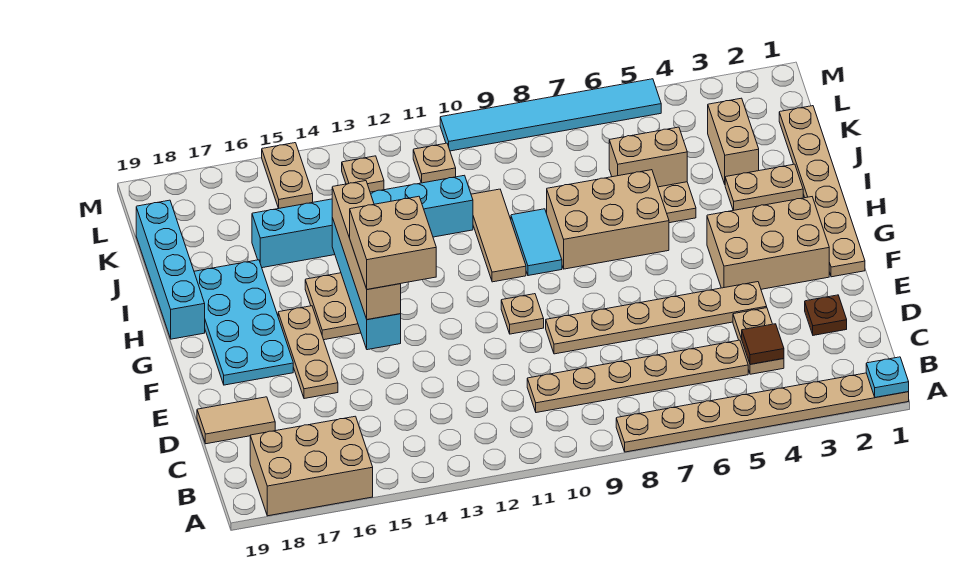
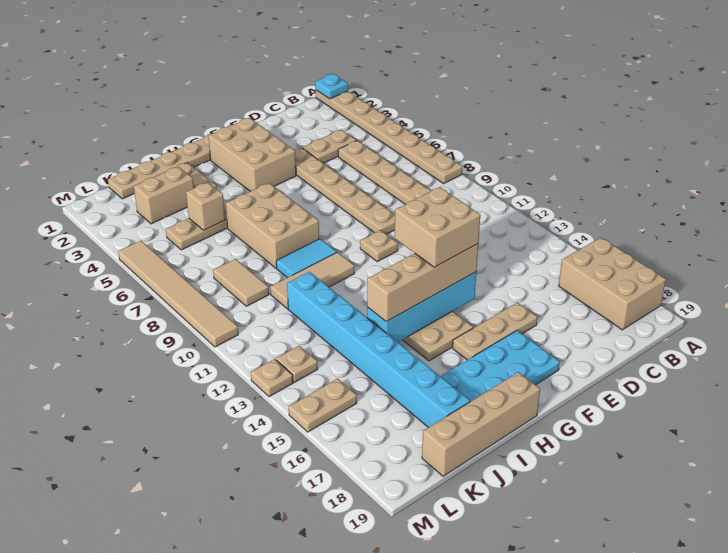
brown 1x1 tile [742,324,784,364] -> none
brown 1x1 plate [805,295,847,335] -> none
tan 1x2 tile [197,397,275,444] -> tan 1x2 tile moved to [213,259,269,306]
cyan 1x4 brick [136,200,205,339] -> tan 1x4 brick [422,372,540,476]
tan 1x2 brick [609,127,687,187] -> tan 1x1 brick [186,182,225,230]
cyan 1x6 brick [252,175,473,268] -> cyan 1x8 brick [287,272,470,428]
tan 1x1 plate [413,143,456,183] -> tan 1x1 plate moved to [251,359,293,397]
cyan 1x6 tile [440,79,661,151] -> tan 1x6 tile [118,241,238,347]

